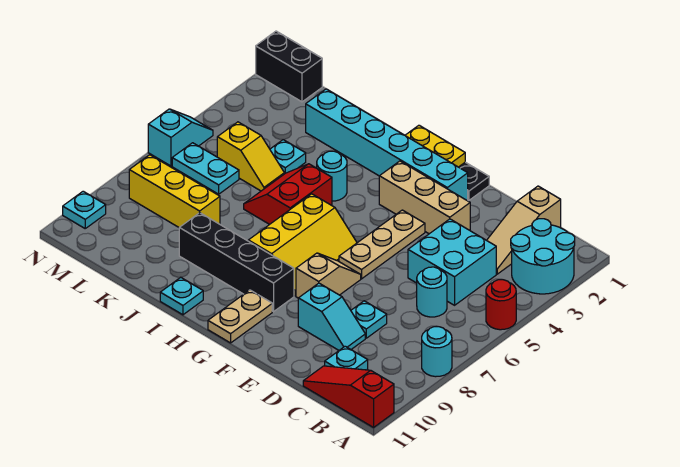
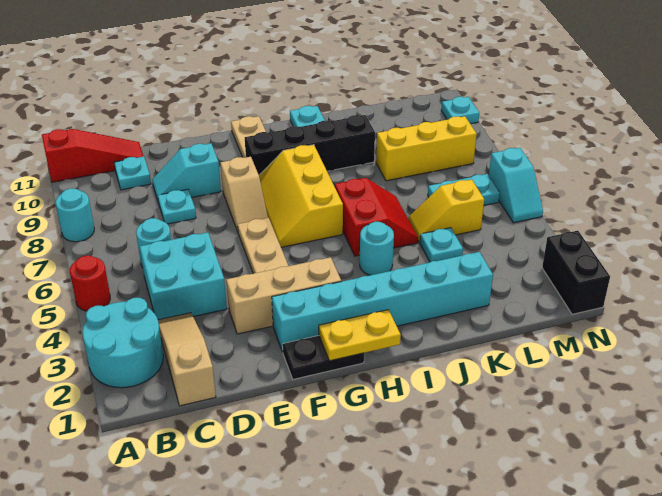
black 1x2 brick [256,31,322,102] -> black 1x2 brick turned to [542,231,610,314]

